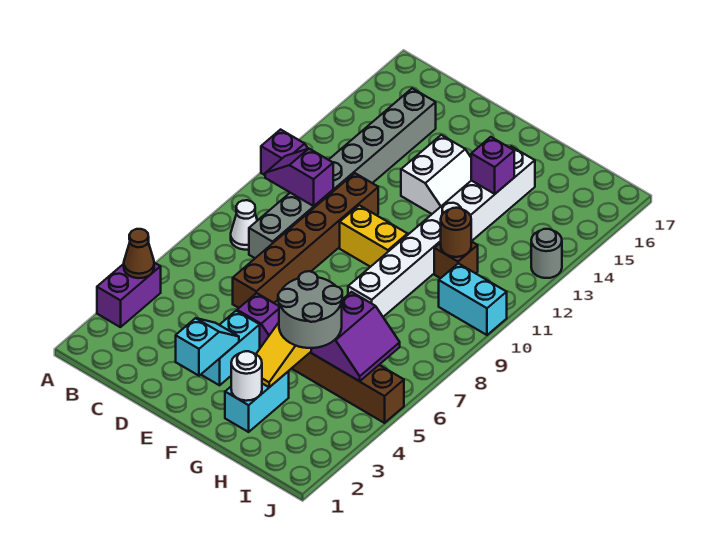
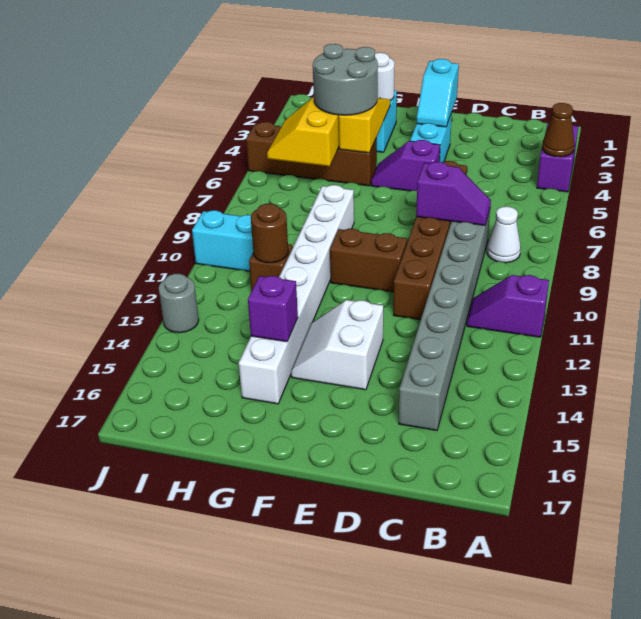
purple 1x2 slope [265,149,333,206] -> purple 1x2 slope moved to [416,162,491,225]
yellow 1x2 brick [340,205,408,267] -> brown 1x2 brick [330,229,407,292]
purple 2x2 slope [311,292,400,381] -> yellow 2x2 slope [267,97,339,166]

